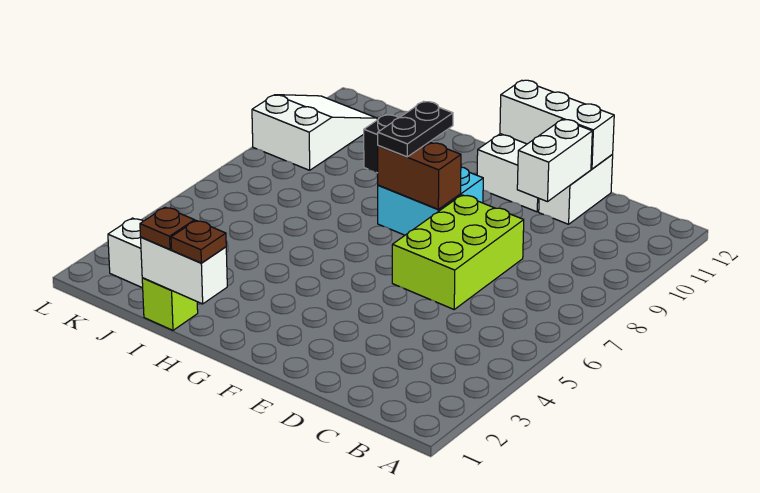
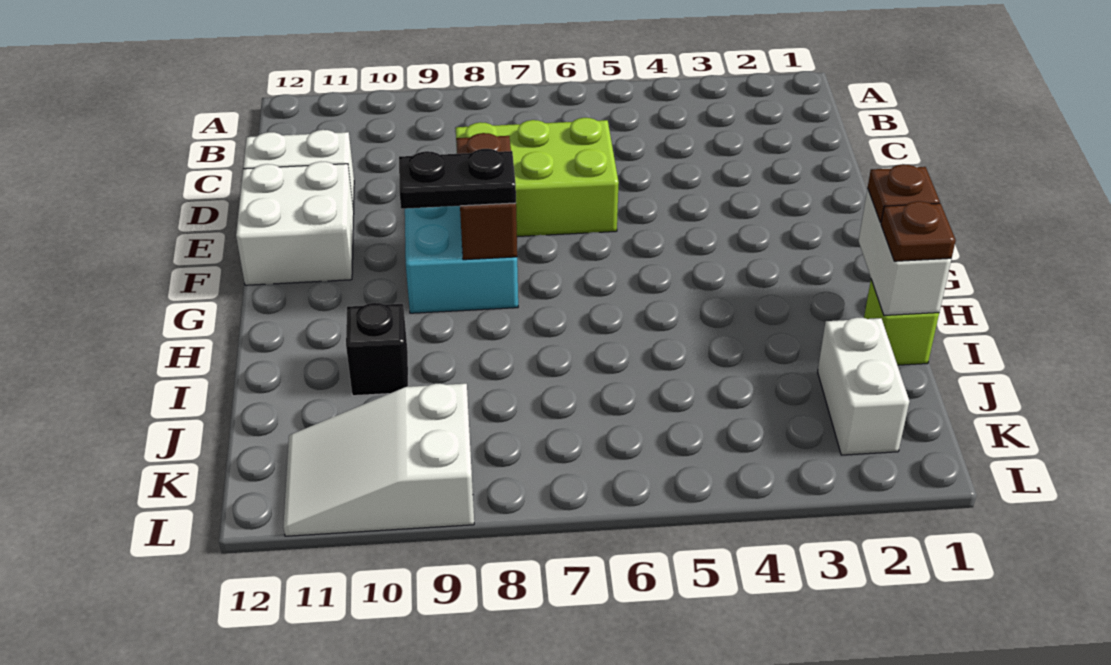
white 1x2 brick [517,119,592,202] -> none
white 1x3 brick [500,80,614,169] -> none

